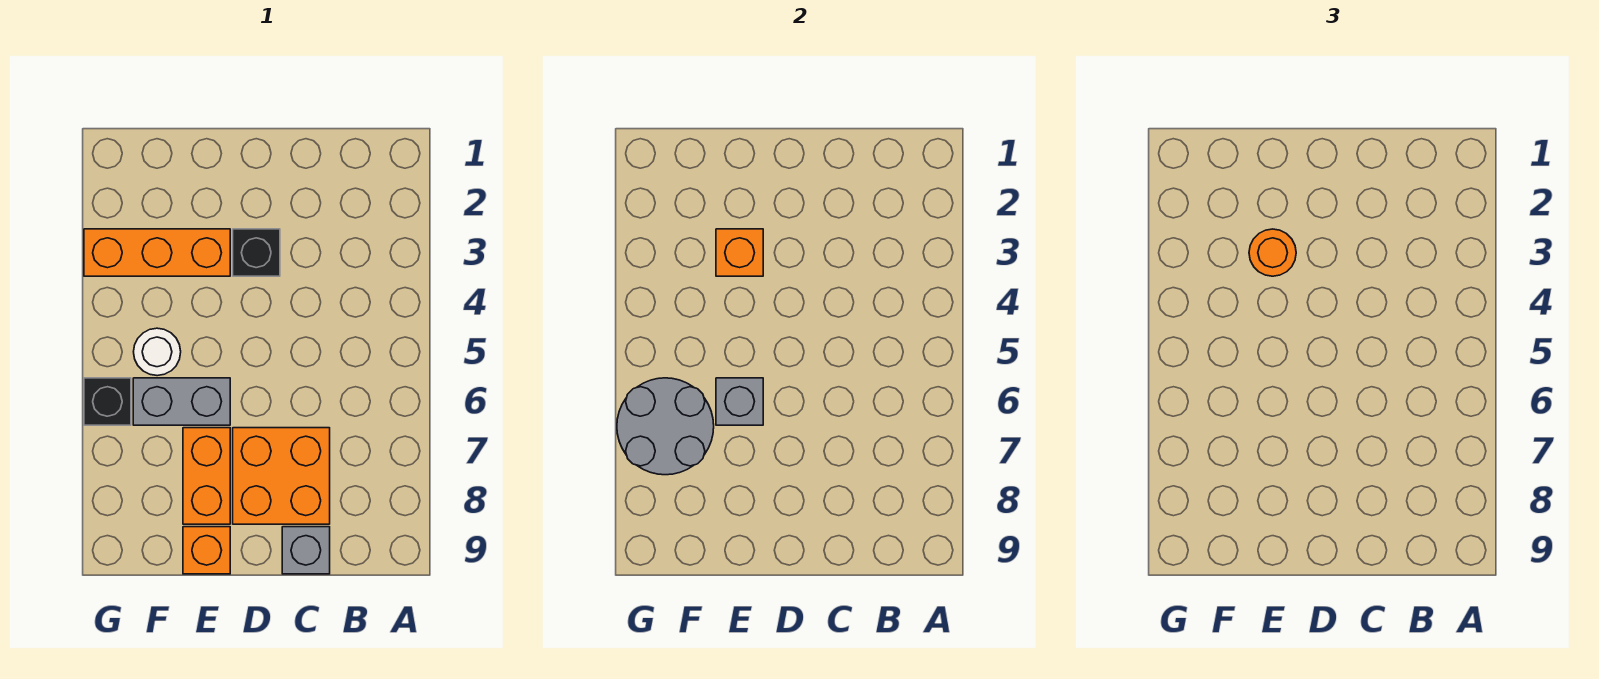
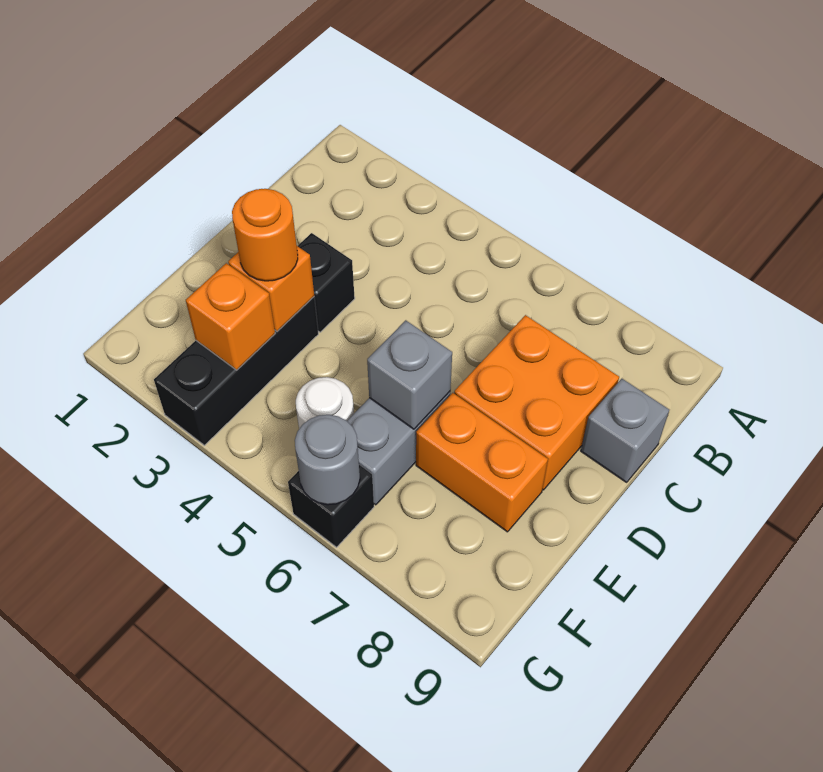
orange 1x3 brick [84,229,230,276] -> black 1x3 brick [154,297,318,445]
orange 1x1 brick [183,527,230,574] -> orange 1x1 brick moved to [186,263,275,370]
grey 2x2 round brick [617,378,714,475] -> grey 1x1 round brick [295,415,360,505]

